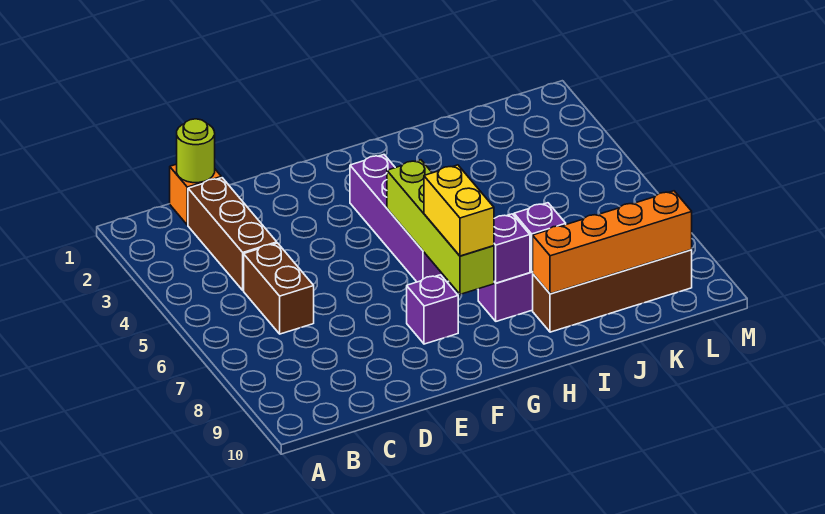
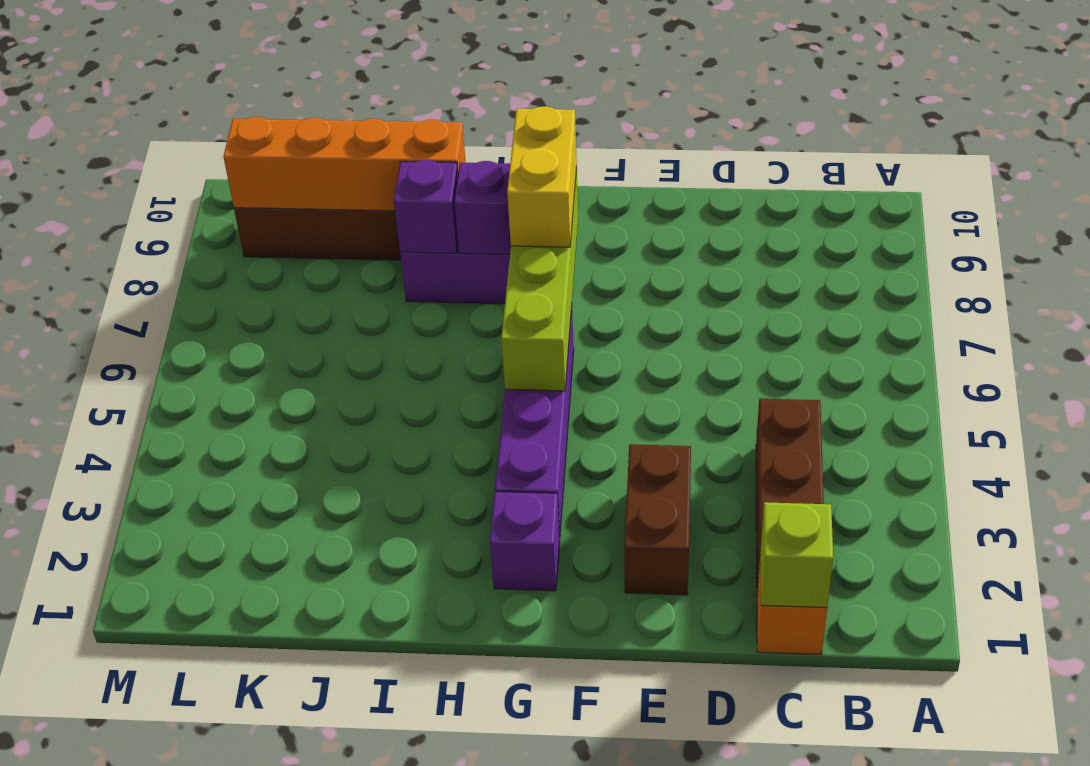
lime 1x1 round brick [177,119,215,183] -> lime 1x1 brick [760,502,833,608]
brown 1x2 brick [244,243,314,334] -> brown 1x2 brick moved to [624,444,691,595]
purple 1x1 brick [407,275,458,344] -> purple 1x1 brick moved to [490,492,560,591]

